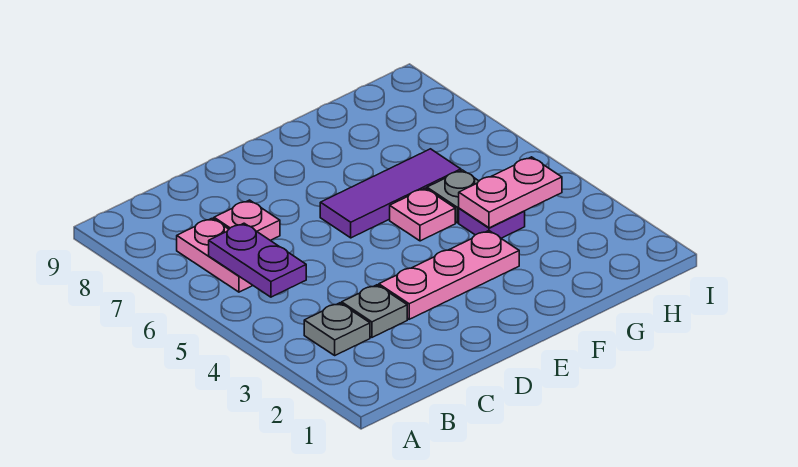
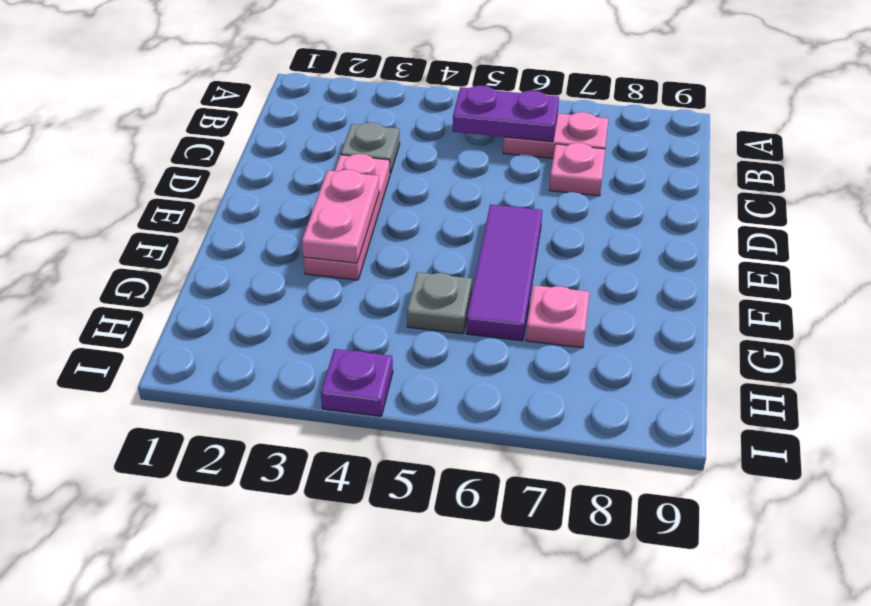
grey 1x1 plate [304,303,370,355] -> none
pink 1x1 plate [390,188,455,241] -> pink 1x1 plate moved to [526,285,589,348]
purple 1x1 plate [459,208,525,238] -> purple 1x1 plate moved to [321,349,393,416]
pink 1x2 plate [459,157,562,228] -> pink 1x2 plate moved to [302,170,379,263]

